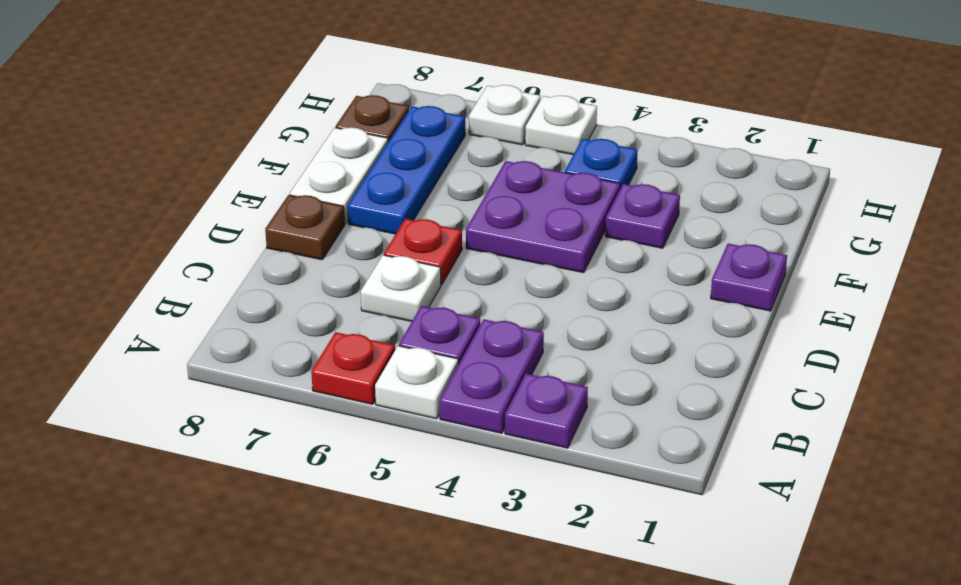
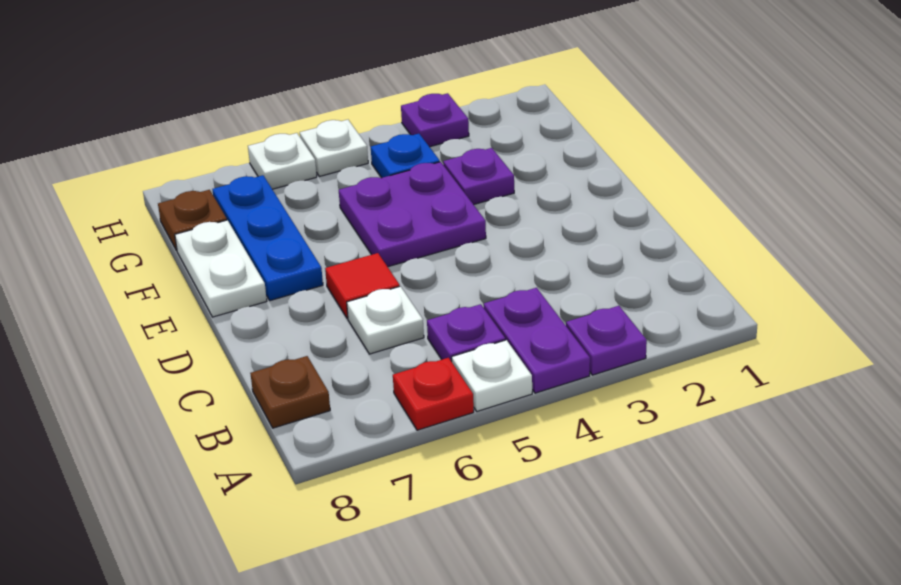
red 1x1 plate [384,219,462,285] -> red 1x1 tile [325,253,400,319]
brown 1x1 plate [265,195,345,260] -> brown 1x1 plate moved to [250,356,330,428]
purple 1x1 plate [711,244,787,311] -> purple 1x1 plate moved to [401,93,469,147]

